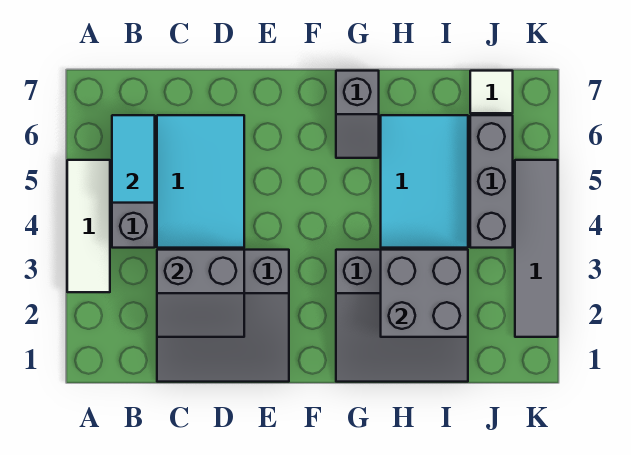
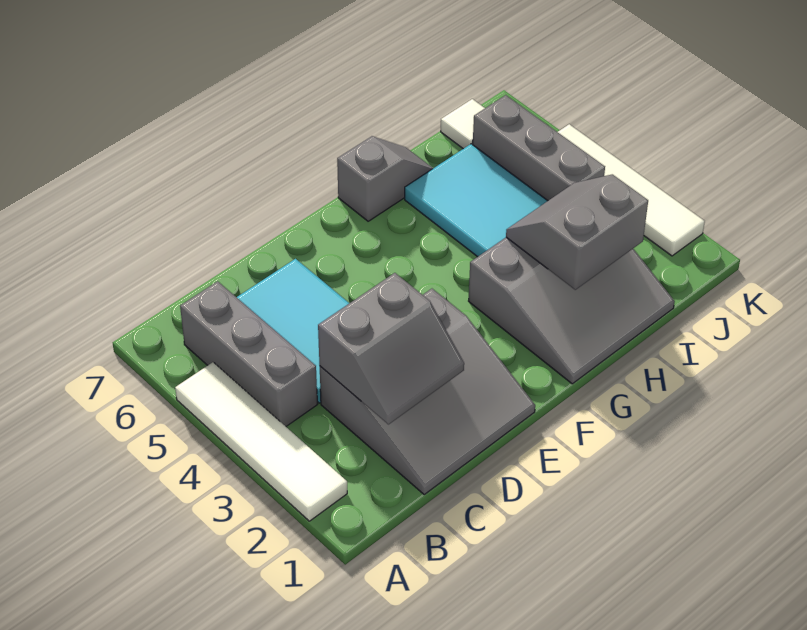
white 1x3 tile [67,160,110,292] -> white 1x4 tile [175,362,347,521]
cyan 1x2 tile [112,115,155,203] -> none
grey 1x2 slope [336,71,379,158] -> grey 1x2 slope turned to [337,136,433,221]
grey 2x2 brick [381,250,468,337] -> grey 2x2 slope [506,174,648,290]
grey 1x4 tile [515,160,558,337] -> white 1x4 tile [558,124,705,256]

